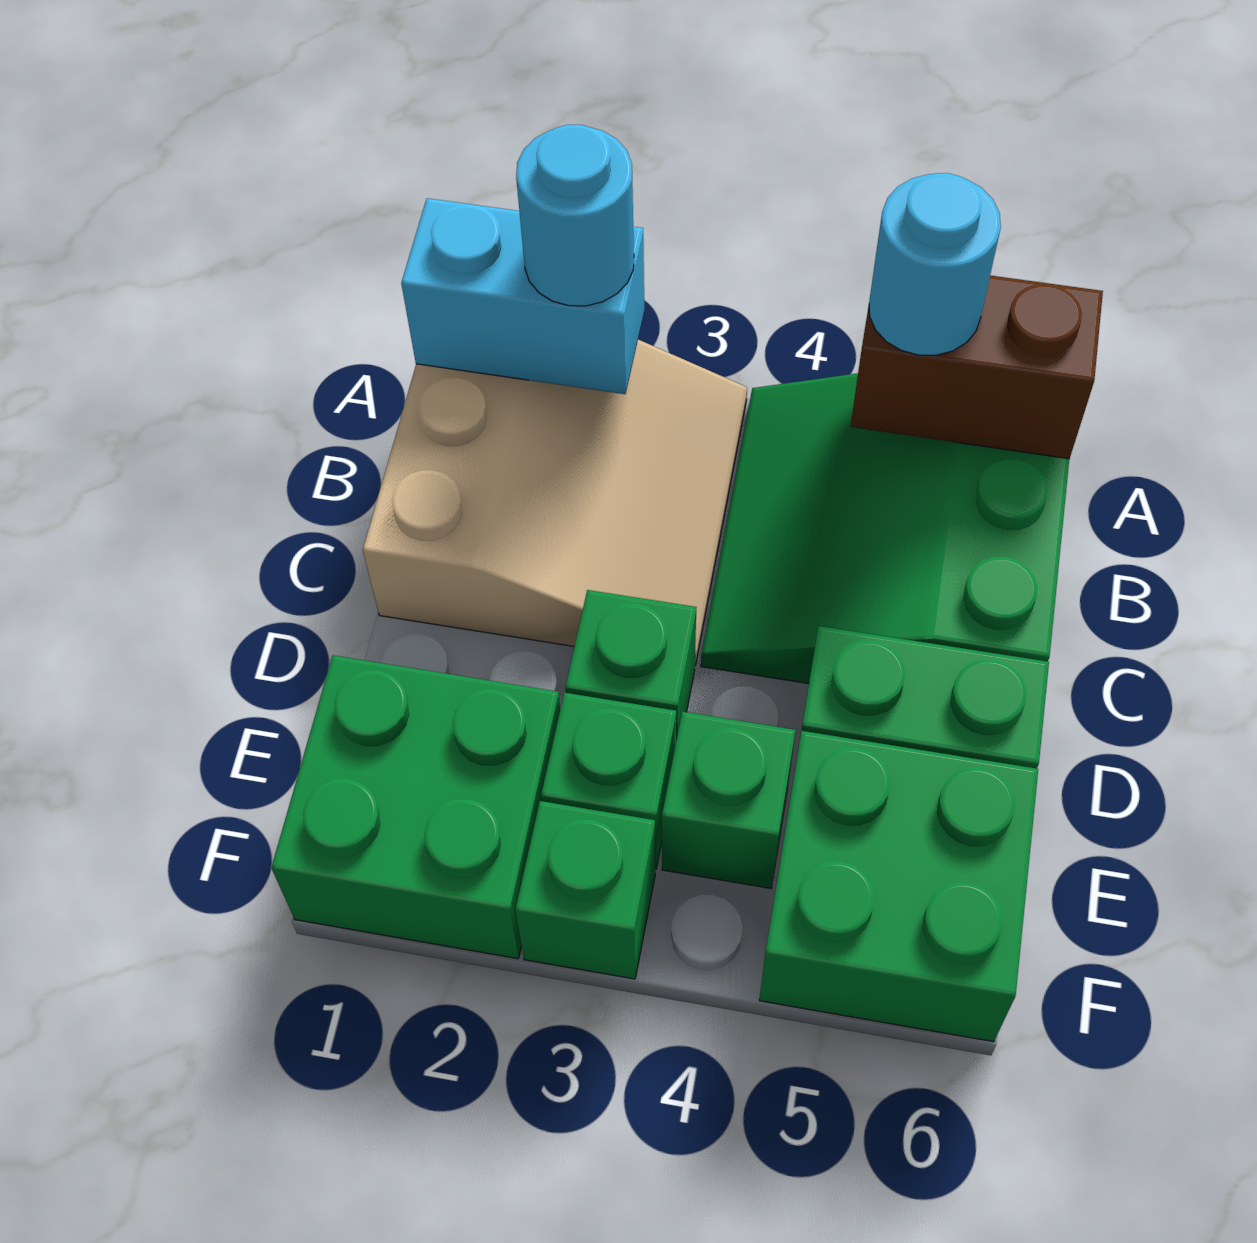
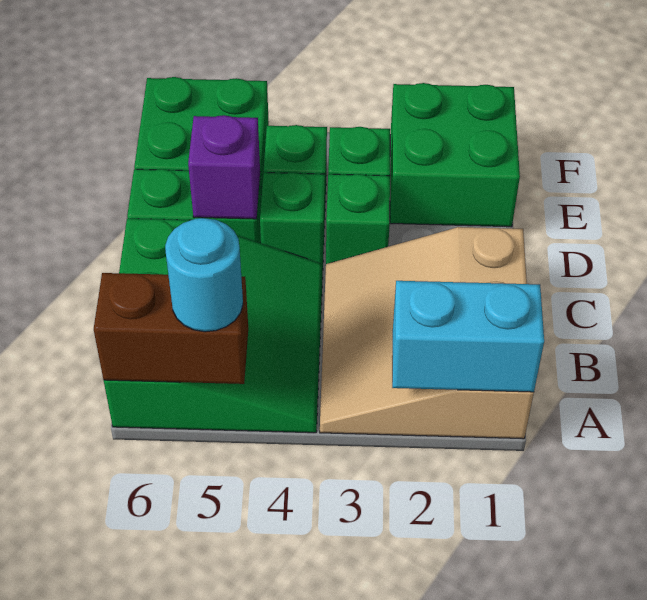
cyan 1x1 round brick [516,125,634,306] -> none
none -> purple 1x1 brick [188,115,260,219]
green 1x1 brick [515,801,655,979] -> green 1x1 brick moved to [260,173,325,264]

